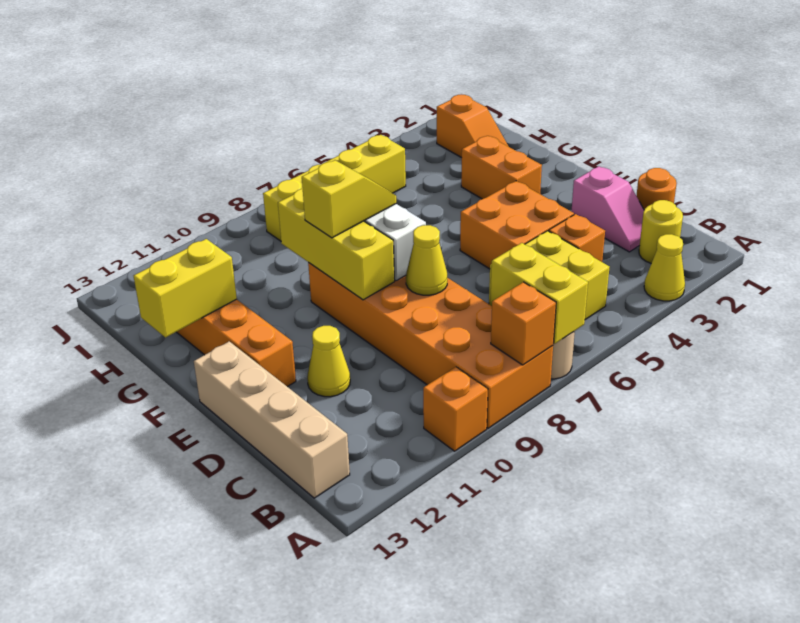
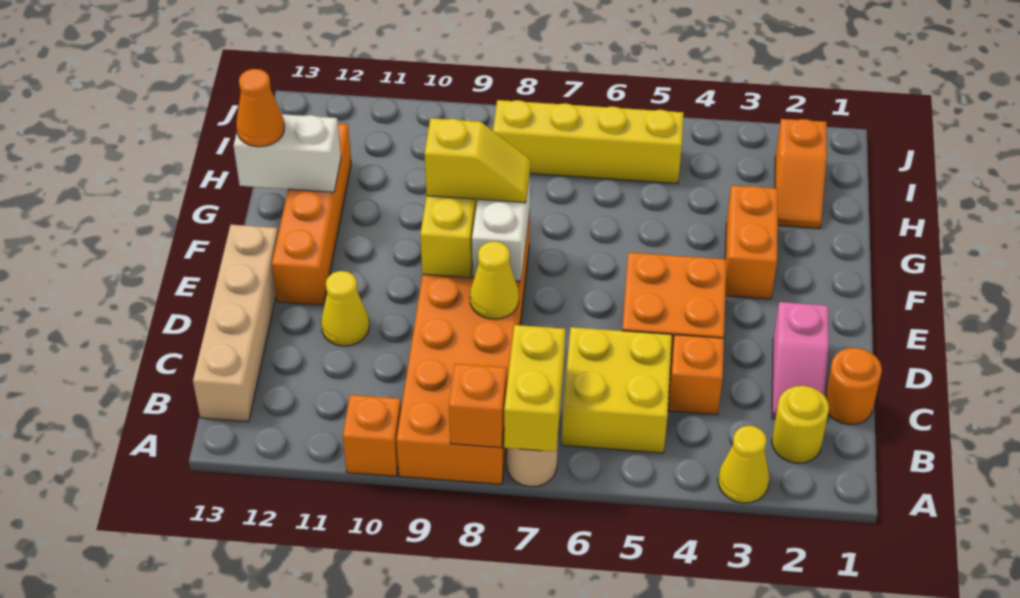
yellow 1x2 brick [134,239,237,338] -> white 1x2 brick [234,114,341,192]
none -> orange 1x1 cone [236,69,284,147]

